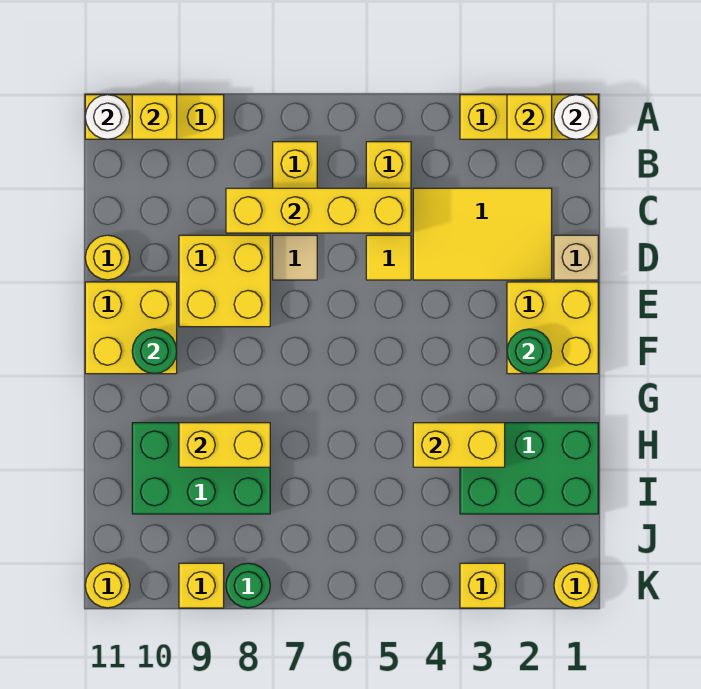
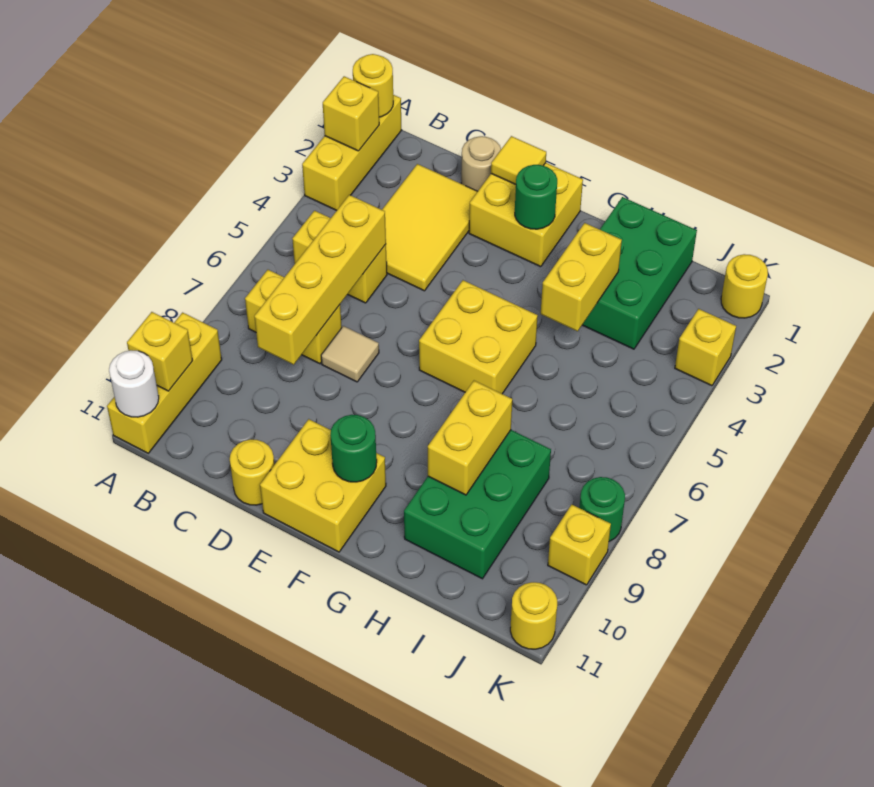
white 1x1 round brick [554,95,598,139] -> yellow 1x1 round brick [353,54,393,117]
tan 1x1 brick [554,235,598,280] -> tan 1x1 round brick [461,136,501,191]
yellow 1x1 tile [366,235,411,280] -> yellow 1x1 tile moved to [491,136,546,184]
yellow 2x2 brick [179,235,270,327] -> yellow 2x2 brick moved to [419,280,538,394]

